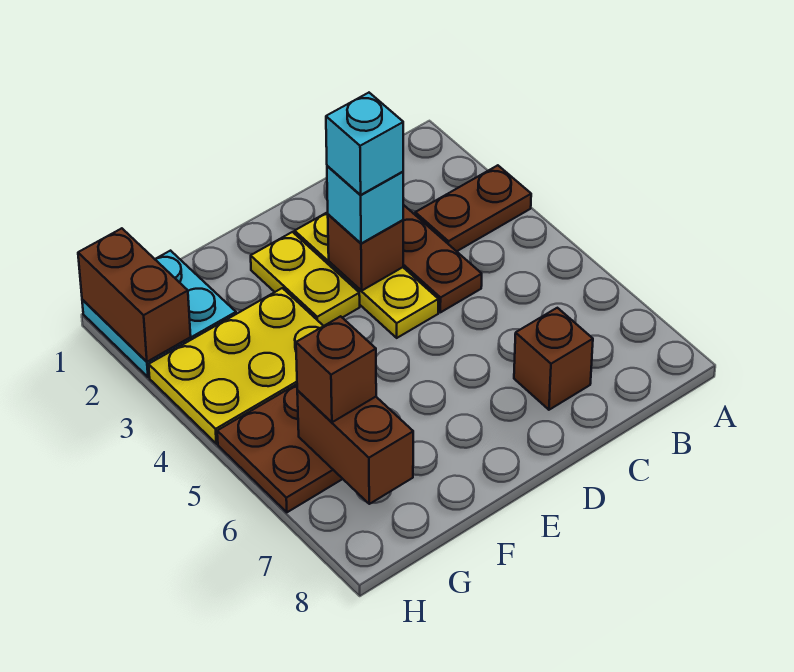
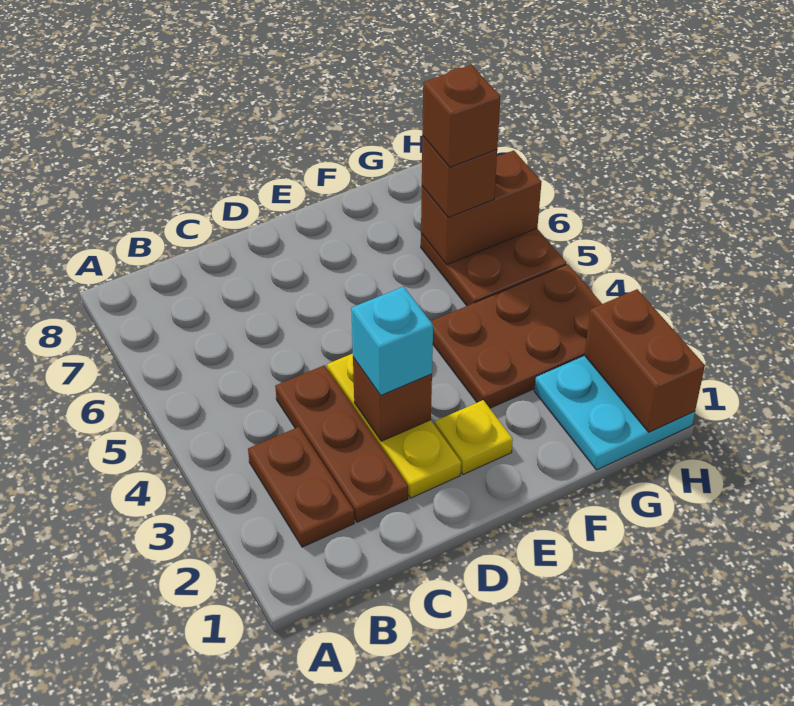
brown 1x2 plate [415,165,531,251] -> brown 1x2 plate turned to [248,427,354,547]
brown 1x1 brick [514,308,593,410] -> brown 1x1 brick moved to [422,65,500,167]
cyan 1x1 brick [326,93,403,195] -> none
yellow 1x2 plate [251,232,360,326] -> yellow 1x1 plate [435,400,513,474]
yellow 2x3 plate [149,288,323,444] -> brown 2x3 plate [431,264,602,408]
brown 1x2 brick [297,391,413,504] -> brown 1x2 brick turned to [421,150,541,264]

